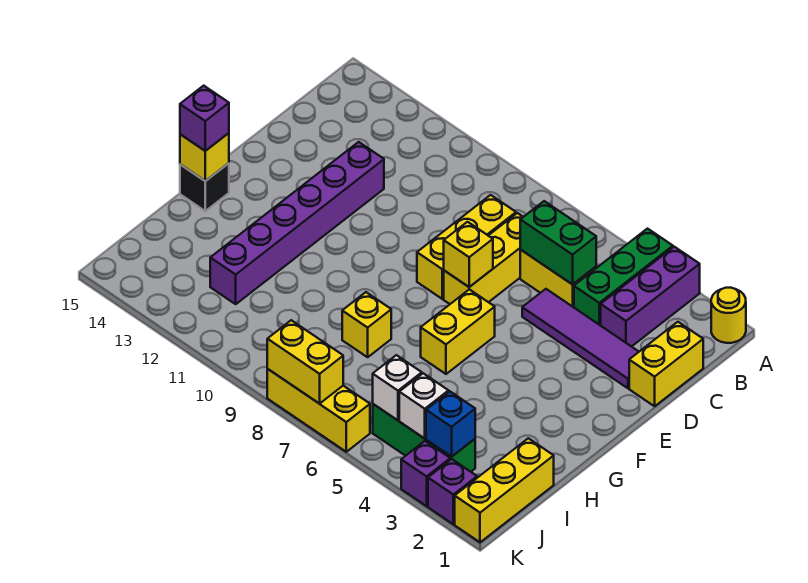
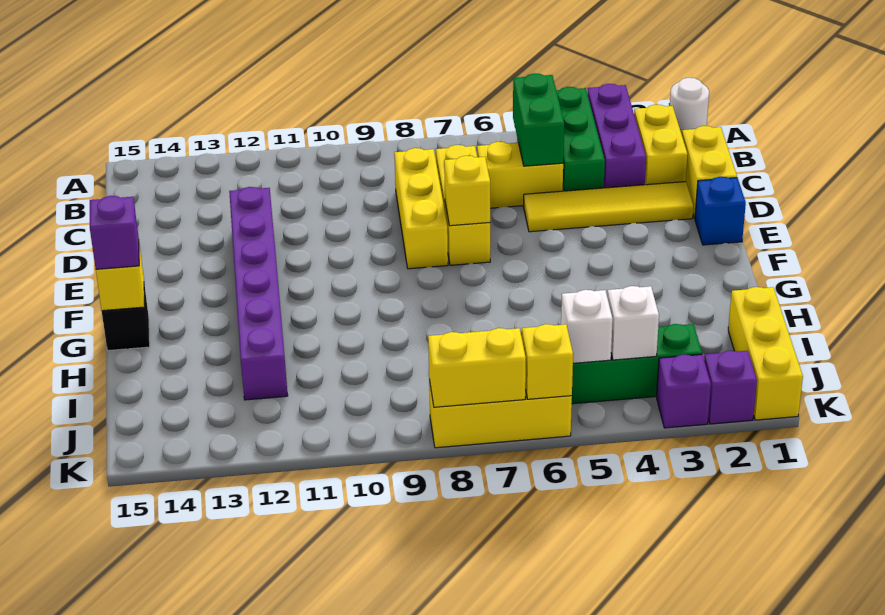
yellow 1x1 round brick [711,288,746,343] -> white 1x1 round brick [670,78,709,134]
green 1x2 brick [520,201,596,285] -> green 1x2 brick turned to [513,73,564,166]
purple 1x4 tile [522,289,639,388] -> yellow 1x4 tile [523,182,693,232]
yellow 1x2 brick [421,289,495,374] -> yellow 1x2 brick moved to [634,105,688,185]
yellow 1x1 brick [342,292,391,357] -> yellow 1x1 brick moved to [522,324,573,399]
blue 1x1 brick [426,392,475,457] -> blue 1x1 brick moved to [695,177,746,245]

